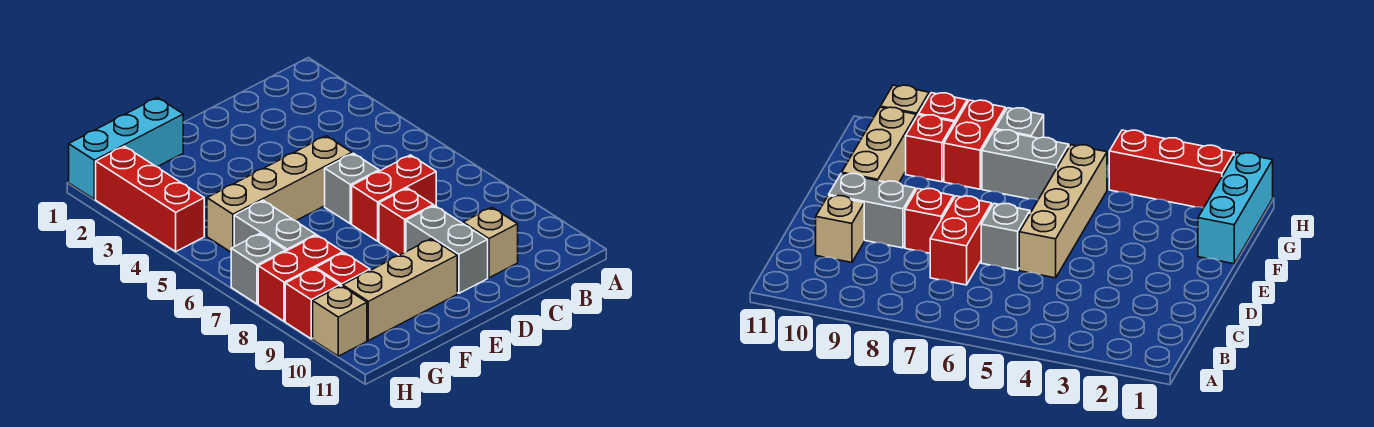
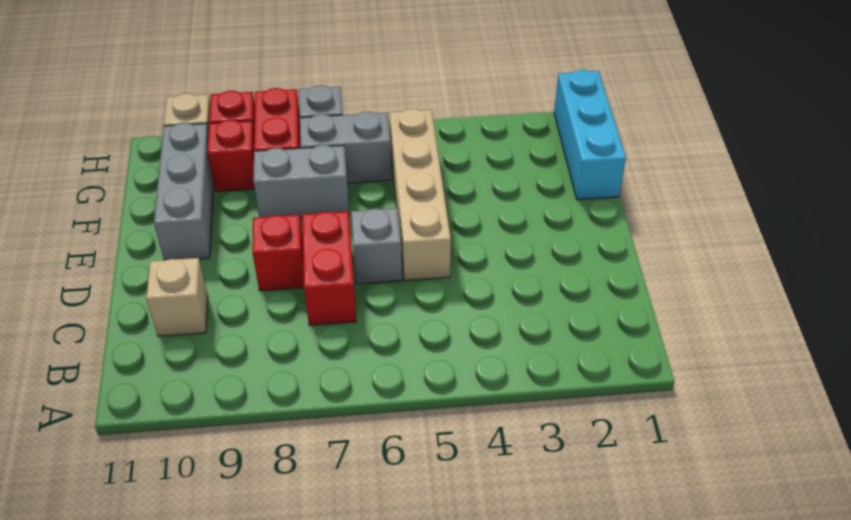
grey 1x2 brick [406,206,488,293] -> grey 1x2 brick moved to [254,145,349,218]
tan 1x3 brick [343,239,457,341] -> grey 1x3 brick [154,123,214,260]
red 1x3 brick [96,146,204,251] -> none

